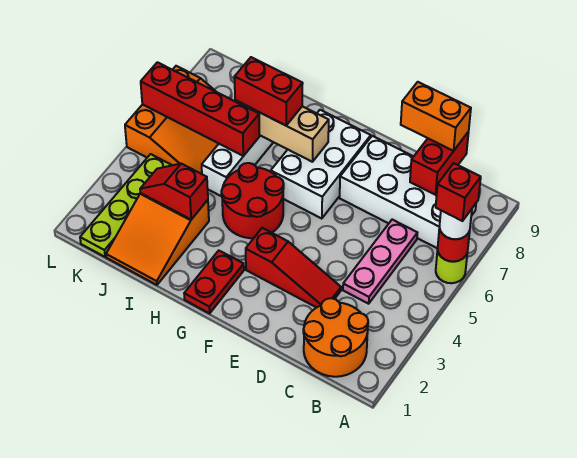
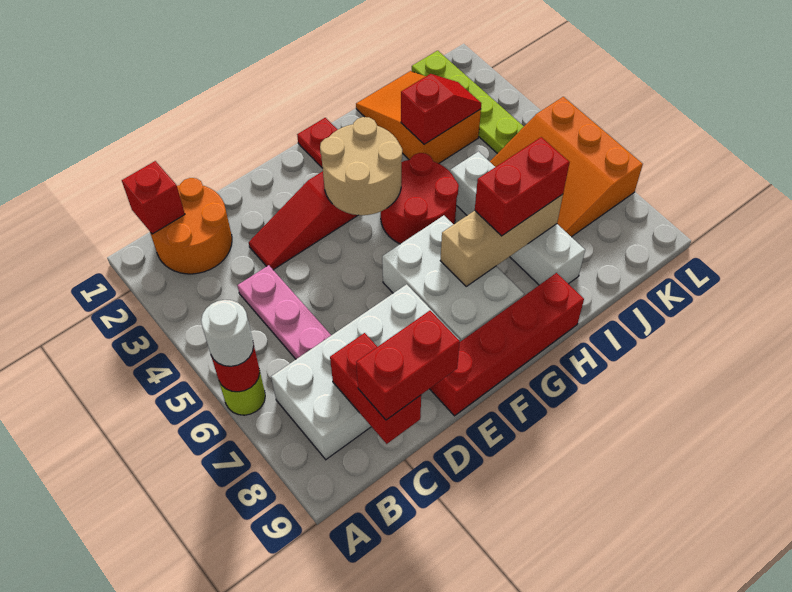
red 1x1 brick [436,163,481,221] -> red 1x1 brick moved to [122,161,185,234]
orange 1x2 brick [401,82,471,151] -> red 1x2 brick [356,311,460,420]
none -> tan 2x2 round brick [320,117,402,215]
red 1x4 brick [141,62,260,156] -> red 1x4 brick moved to [430,273,584,416]

